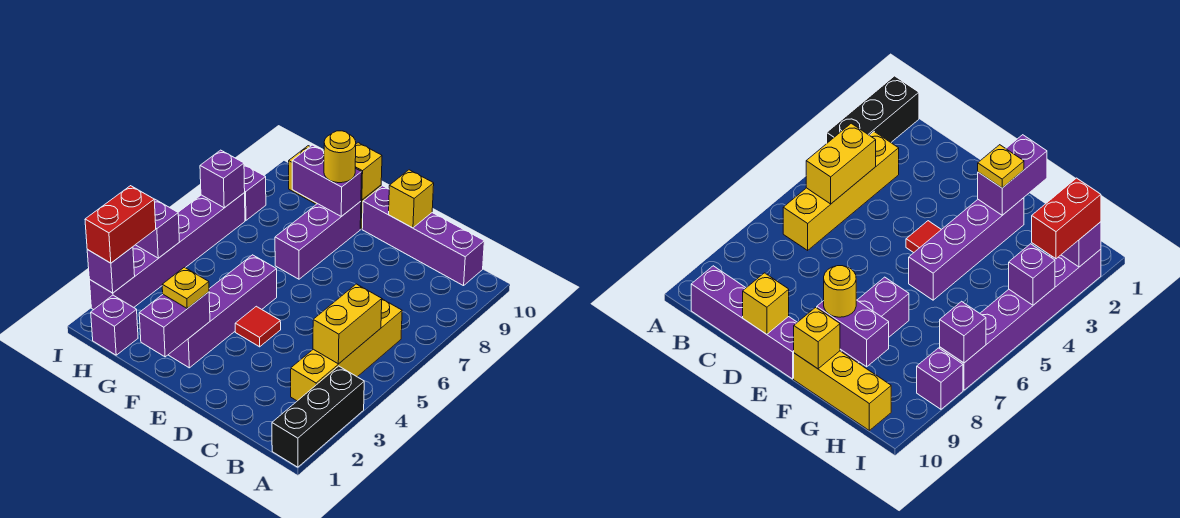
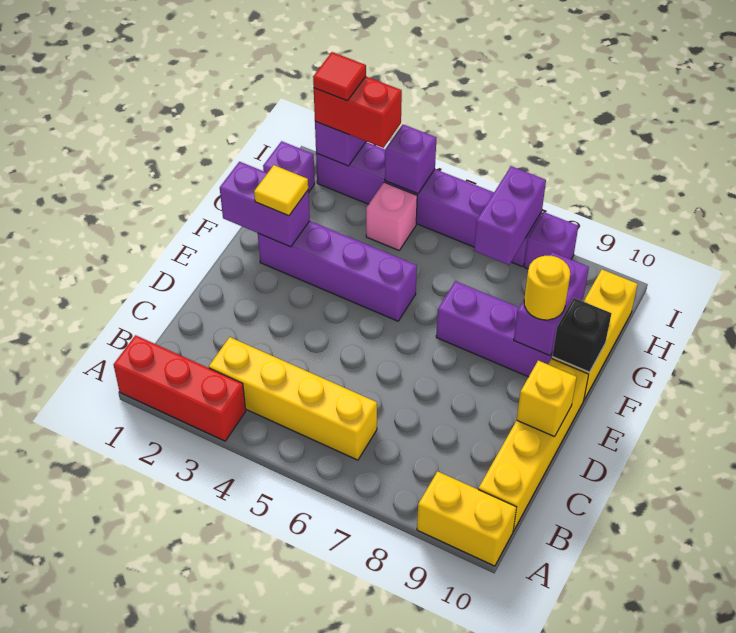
black 1x3 brick [272,366,364,467] -> red 1x3 brick [114,335,246,441]
yellow 1x2 brick [313,284,382,364] -> yellow 1x2 brick moved to [417,471,517,566]
purple 1x4 brick [362,186,484,286] -> yellow 1x4 brick [478,359,589,531]
red 1x1 tile [235,306,281,347] -> red 1x1 tile moved to [313,52,366,101]
yellow 1x1 plate [162,267,209,308] -> yellow 1x1 tile [254,165,308,216]
yellow 1x1 brick [355,143,382,200] -> black 1x1 brick [552,298,611,372]
none -> pink 1x1 brick [366,182,417,250]
purple 1x1 brick [200,150,245,208] -> purple 1x2 brick [474,166,546,265]

